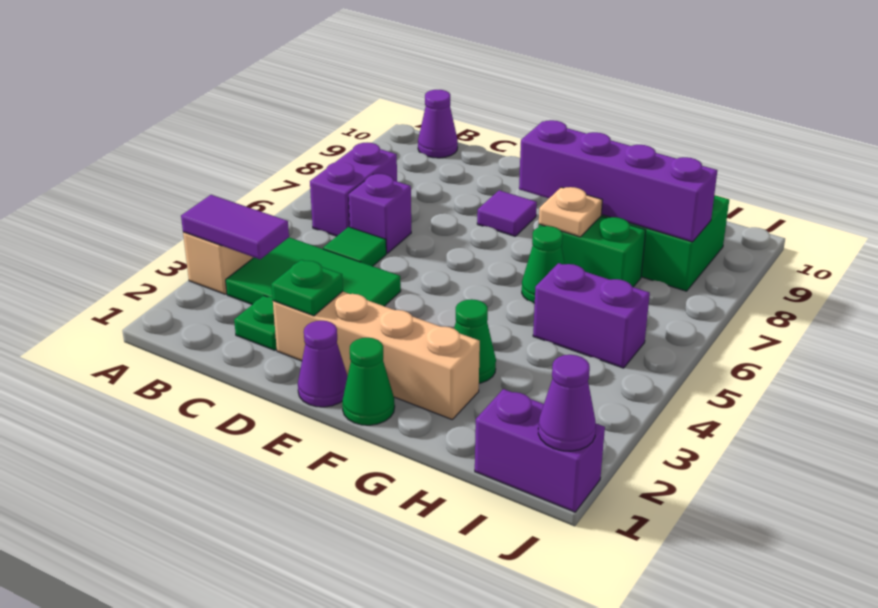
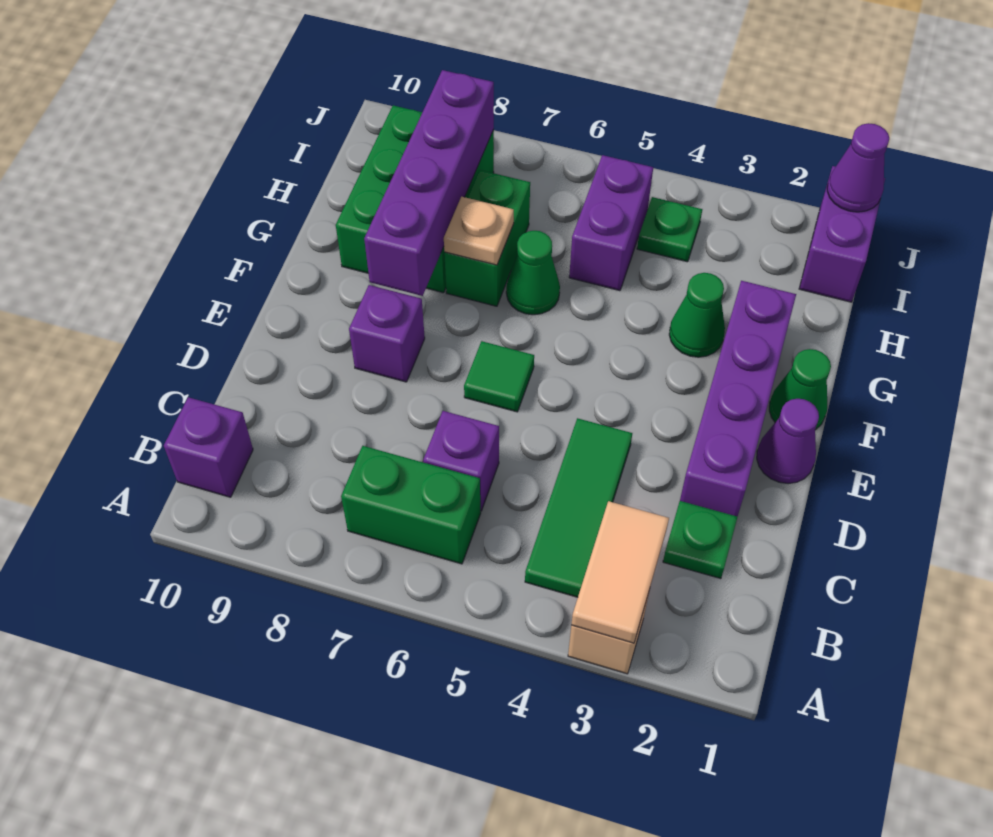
purple 1x2 tile [181,195,289,259] -> tan 1x2 tile [571,501,669,643]
green 2x3 tile [226,237,401,306] -> green 1x3 tile [525,418,632,597]
purple 1x2 brick [310,143,397,236] -> green 1x2 brick [341,446,481,564]
purple 1x1 cone [418,90,458,158] -> purple 1x1 brick [164,397,253,497]
green 1x1 tile [323,227,386,266] -> green 1x1 tile moved to [464,341,534,412]
tan 1x4 brick [273,291,480,419] -> purple 1x4 brick [680,281,796,517]
green 1x1 plate [271,260,343,316] -> green 1x1 plate moved to [637,197,702,262]
purple 1x1 tile [477,190,537,236] -> purple 1x1 brick [349,285,425,382]

